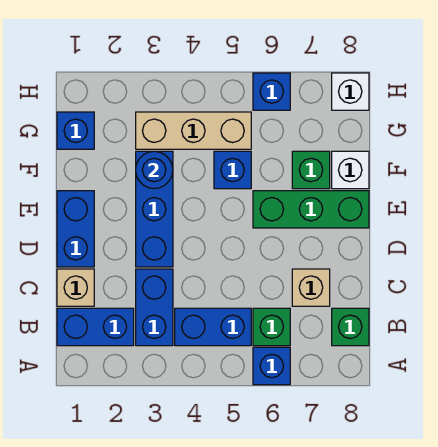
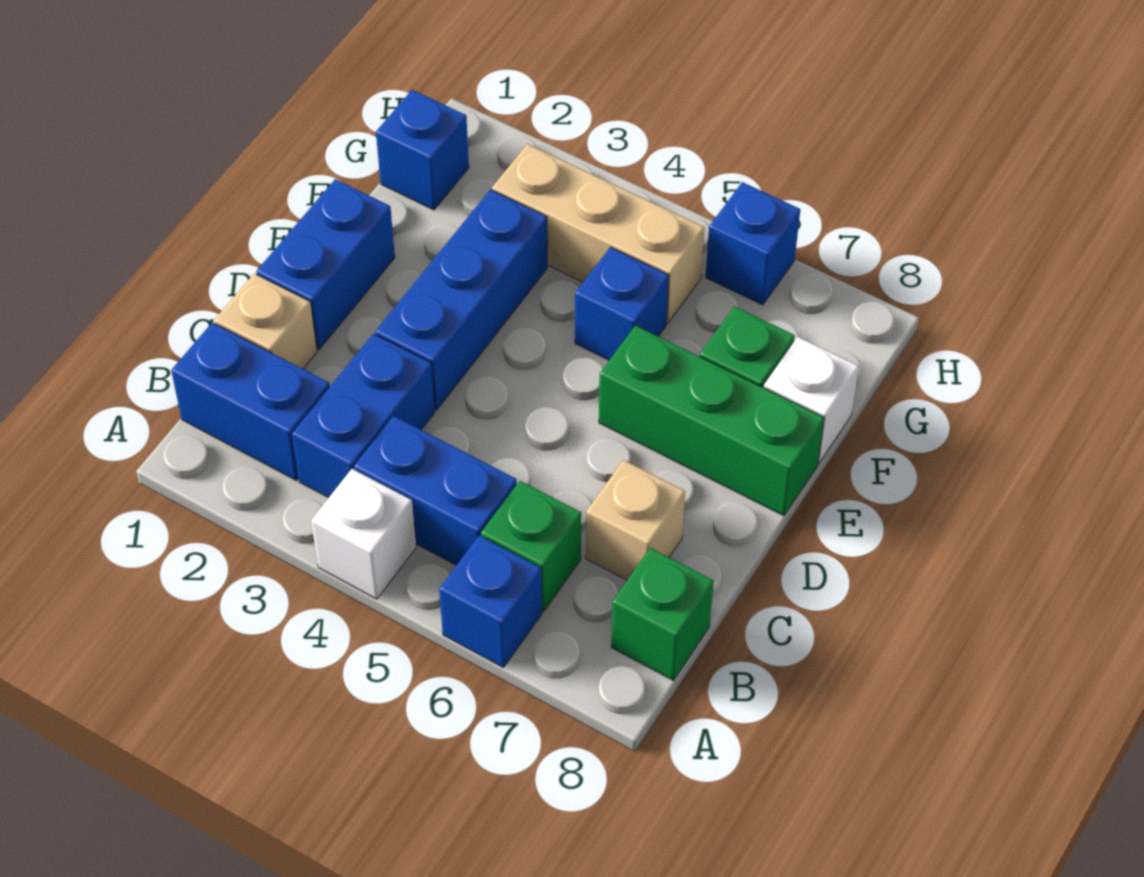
blue 1x1 round brick [136,151,173,189] -> none
white 1x1 brick [332,73,369,110] -> white 1x1 brick moved to [311,469,416,599]

